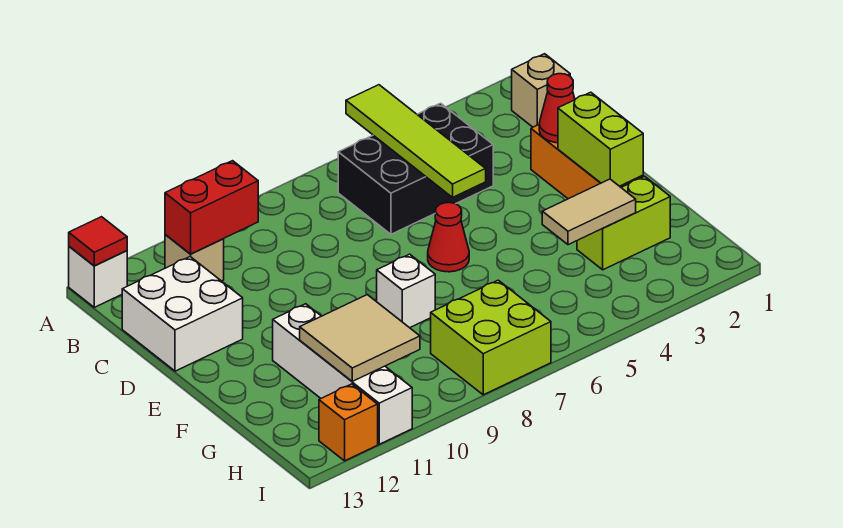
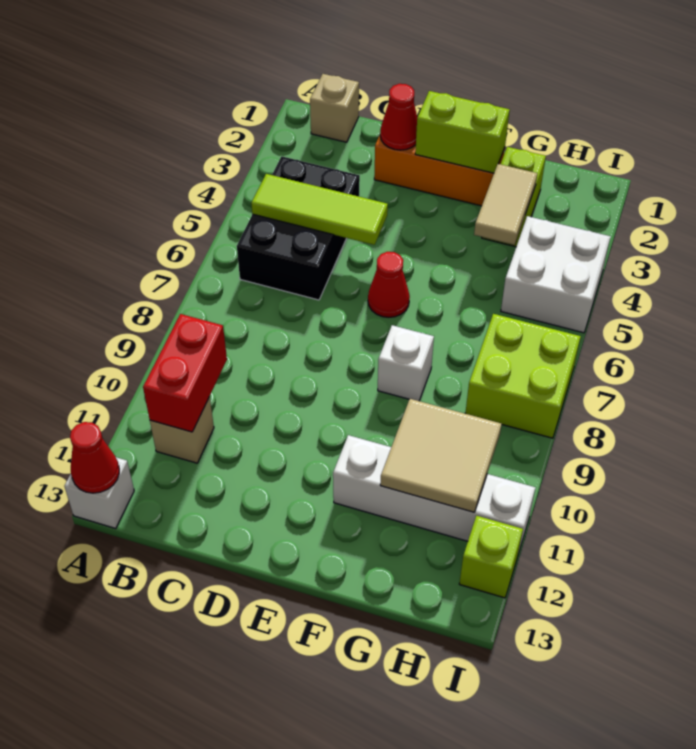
lime 1x4 tile [346,85,486,197] -> lime 1x3 tile [251,174,388,245]
red 1x1 tile [69,217,127,266] -> red 1x1 cone [70,422,119,493]
white 2x2 brick [122,257,243,371] -> white 2x2 brick moved to [501,216,610,333]
orange 1x1 brick [319,384,378,461] -> lime 1x1 brick [459,516,523,598]

